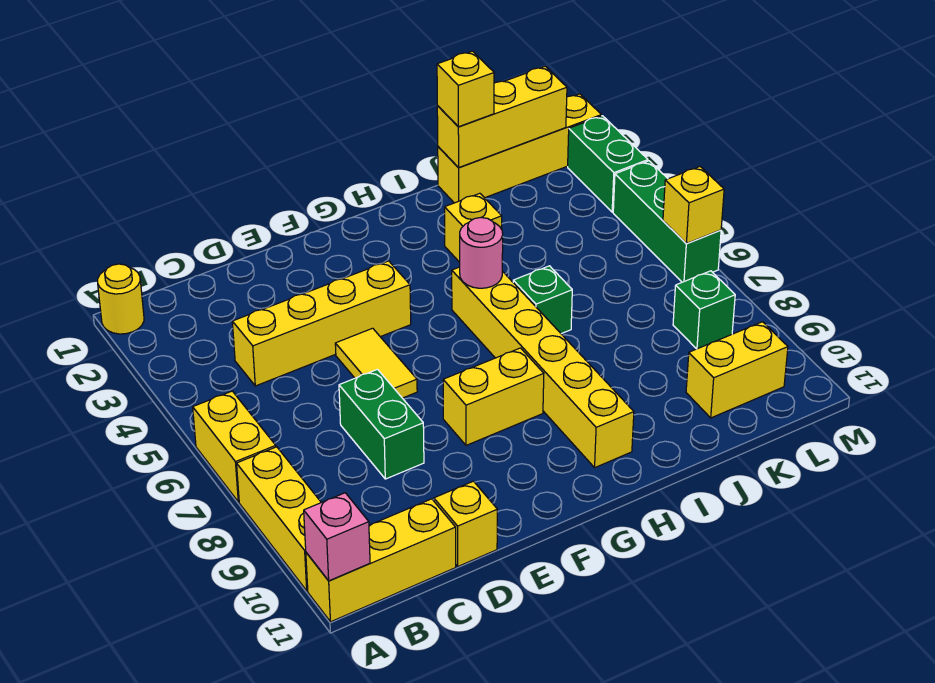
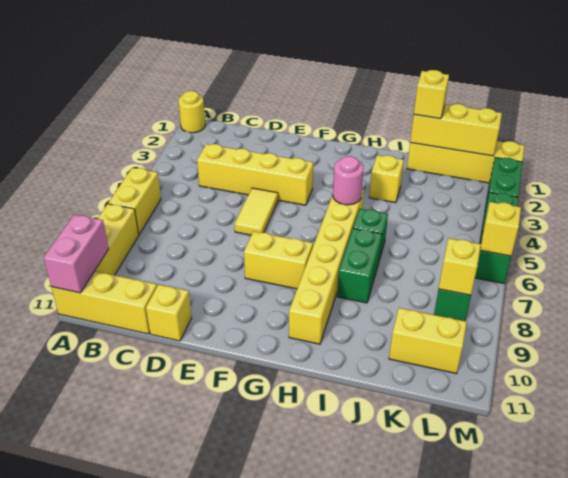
pink 1x1 brick [304,493,370,581] -> pink 1x2 brick [44,214,109,293]
green 1x2 brick [339,369,424,479] -> green 1x2 brick moved to [337,228,382,303]
none -> yellow 1x1 brick [439,238,481,295]

